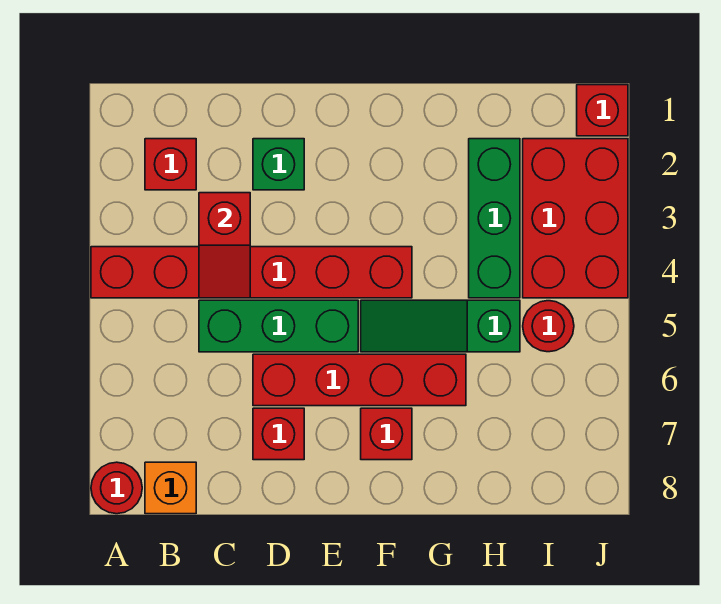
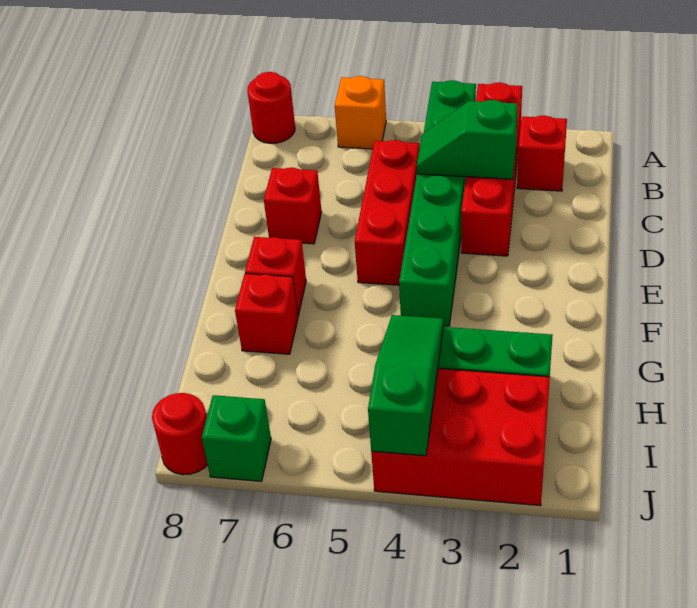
red 1x6 brick [91,247,412,298] -> green 1x6 brick [399,80,476,326]
orange 1x1 brick [145,462,196,514] -> orange 1x1 brick moved to [335,76,386,149]
red 1x2 slope [199,193,250,298] -> green 1x2 slope [417,100,518,179]
green 1x3 brick [199,300,358,352] -> red 1x3 brick [355,140,420,285]
green 1x1 brick [253,139,304,190] -> green 1x1 brick moved to [202,395,271,481]
red 1x4 brick [253,354,466,406] -> red 1x4 brick moved to [461,82,522,256]
green 1x3 slope [361,300,520,352] -> green 1x3 slope moved to [368,315,443,456]
red 1x1 round brick [523,301,574,352] -> red 1x1 round brick moved to [152,393,208,475]
red 1x1 brick [577,85,628,136] -> red 1x1 brick moved to [235,274,298,354]

